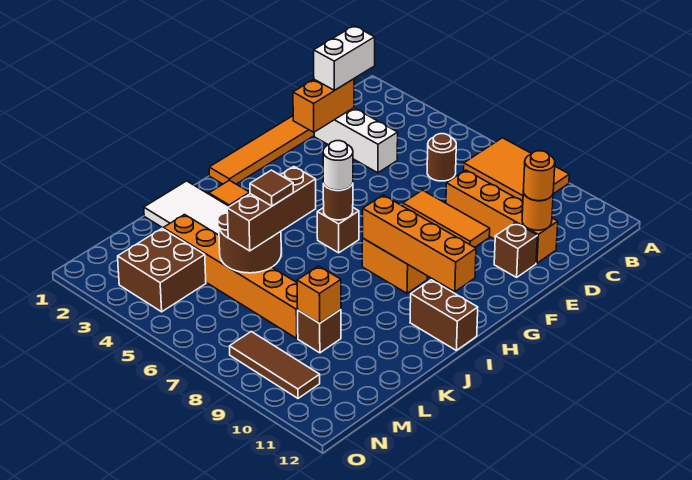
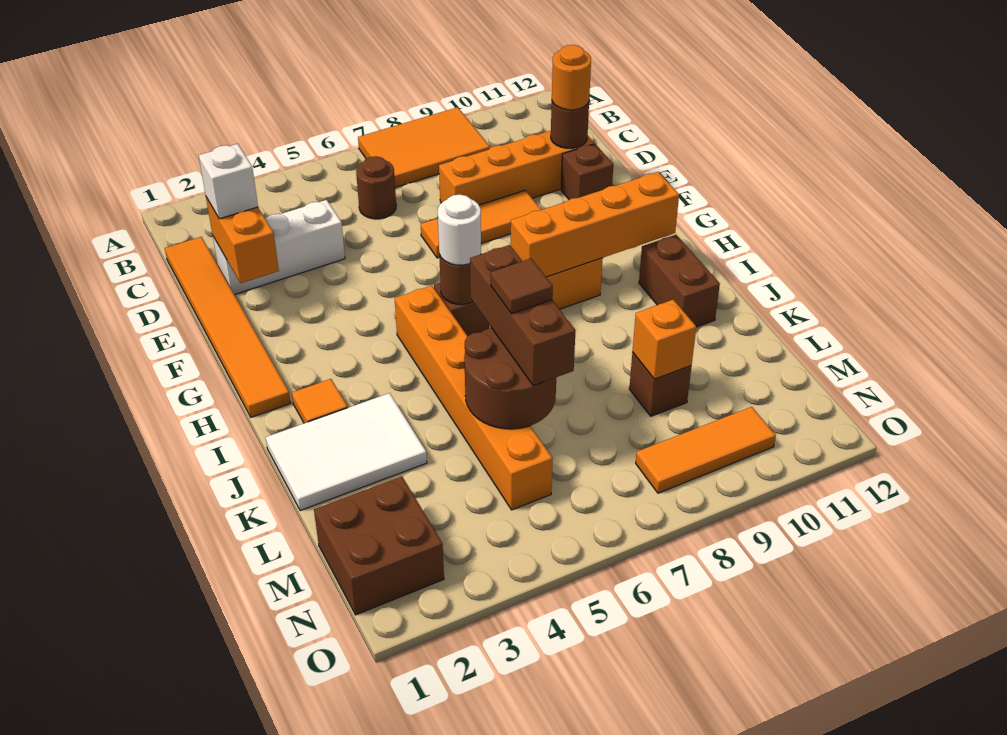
white 1x2 brick [314,26,375,90] -> white 1x1 brick [199,144,258,219]
orange 1x1 round brick [522,191,553,230] -> brown 1x1 round brick [551,102,589,148]
brown 1x2 brick [410,280,478,350] -> brown 1x2 brick turned to [639,235,720,327]
orange 1x6 brick [163,215,298,338] -> orange 1x6 brick turned to [395,285,553,510]
brown 2x2 brick [118,229,206,312] -> brown 2x2 brick moved to [314,476,444,615]
brown 1x3 tile [230,332,320,398] -> orange 1x3 tile [636,407,776,493]

